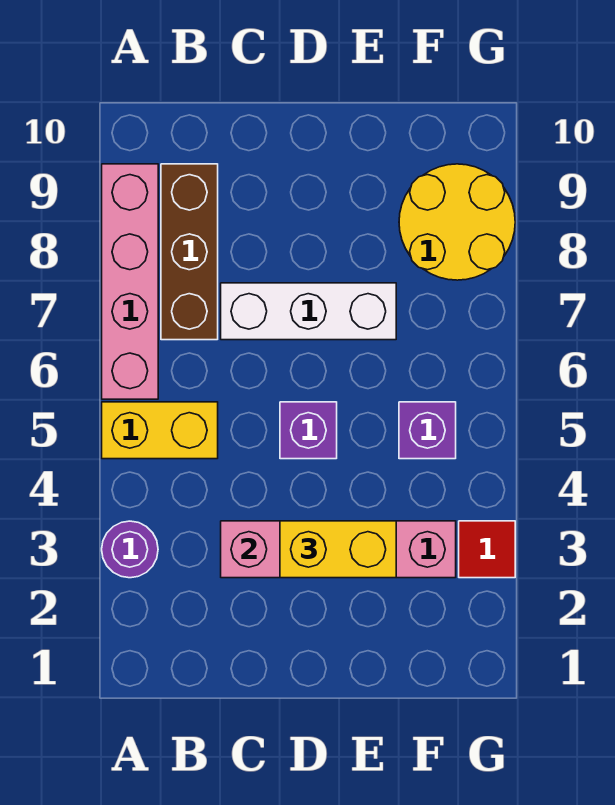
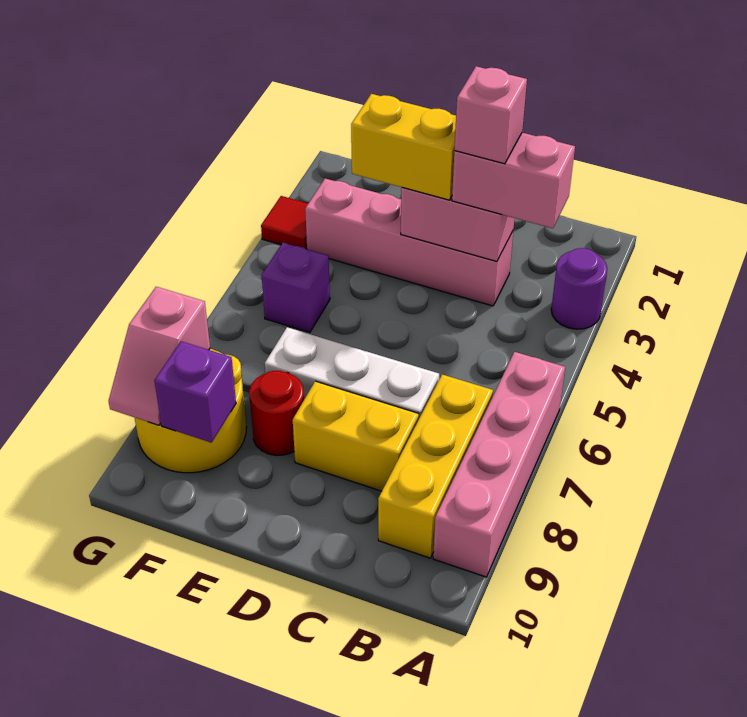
yellow 1x2 brick [102,402,218,459] -> yellow 1x2 brick moved to [293,381,419,491]
none -> pink 1x2 brick [452,133,575,228]
brown 1x3 brick [161,164,218,340] -> yellow 1x3 brick [378,374,493,558]
none -> pink 1x1 brick [454,66,527,164]
purple 1x1 brick [280,402,337,459] -> purple 1x1 brick moved to [154,341,236,443]
none -> red 1x1 round brick [249,371,304,456]
none -> pink 1x2 slope [109,287,210,425]

